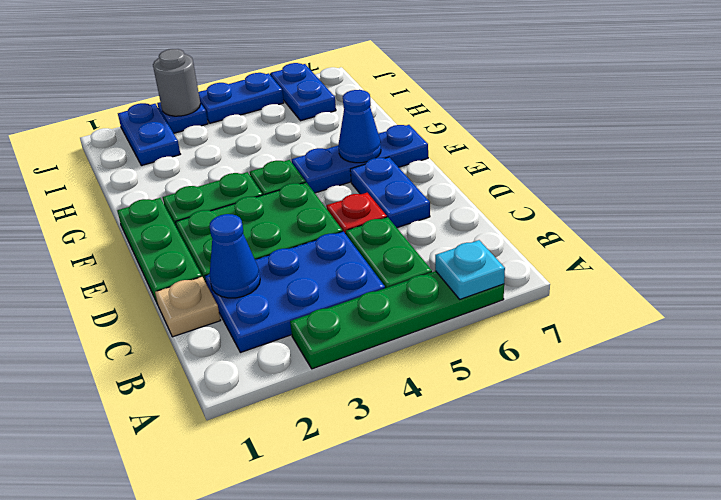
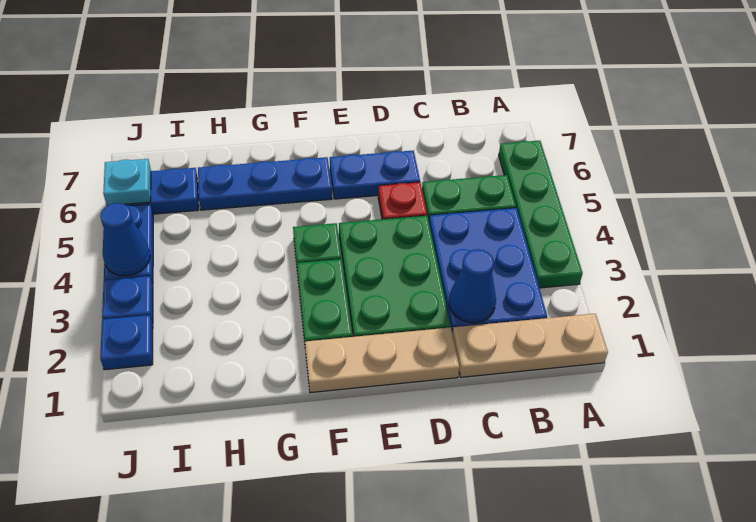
cyan 1x1 plate [435,240,505,299] -> cyan 1x1 plate moved to [103,159,151,206]
tan 1x1 plate [155,277,221,337] -> tan 1x3 plate [453,314,608,377]
green 1x3 plate [117,198,202,304] -> tan 1x3 plate [305,327,459,393]
blue 1x3 plate [292,125,428,193] -> blue 1x3 plate turned to [198,157,332,210]
blue 1x1 cone [338,90,381,163] -> blue 1x1 cone moved to [100,203,150,276]
blue 1x2 plate [118,103,180,166] -> blue 1x1 plate [100,315,153,370]
grey 1x1 round brick [153,49,200,116] -> none

